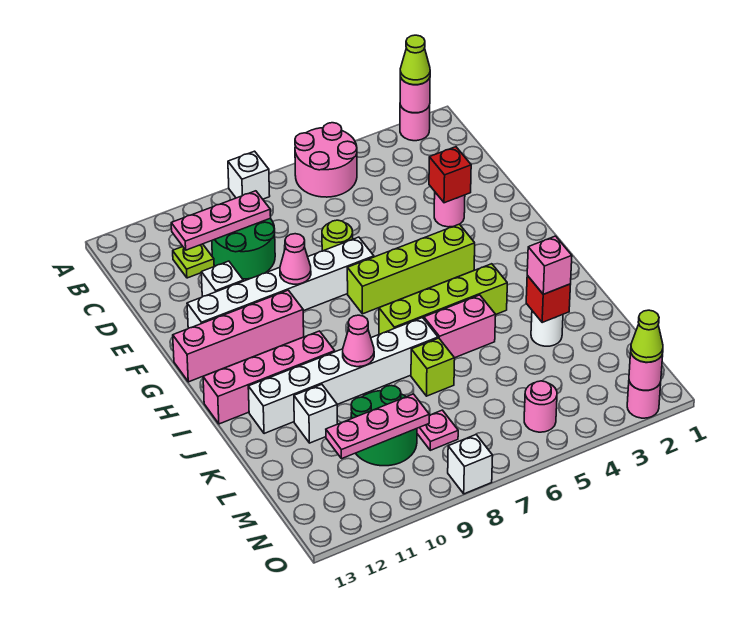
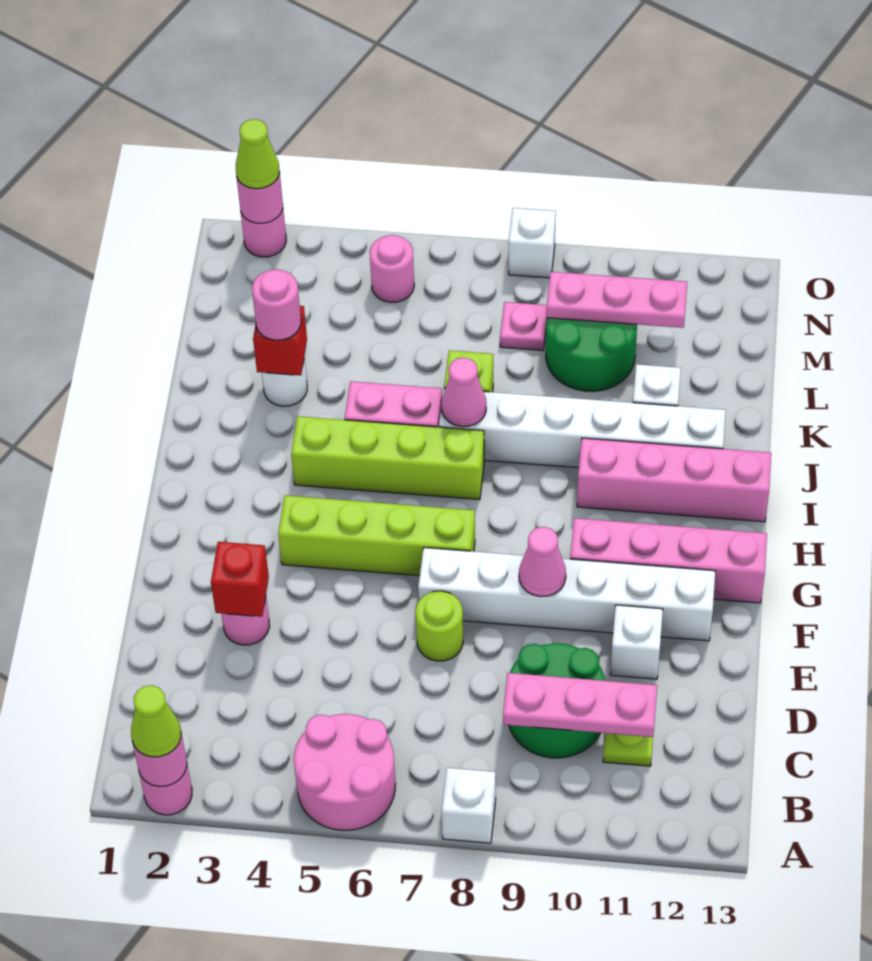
pink 1x1 cone [343,315,374,367] -> pink 1x1 cone moved to [441,358,486,427]
pink 1x1 brick [527,236,572,294] -> pink 1x1 round brick [252,270,301,340]

